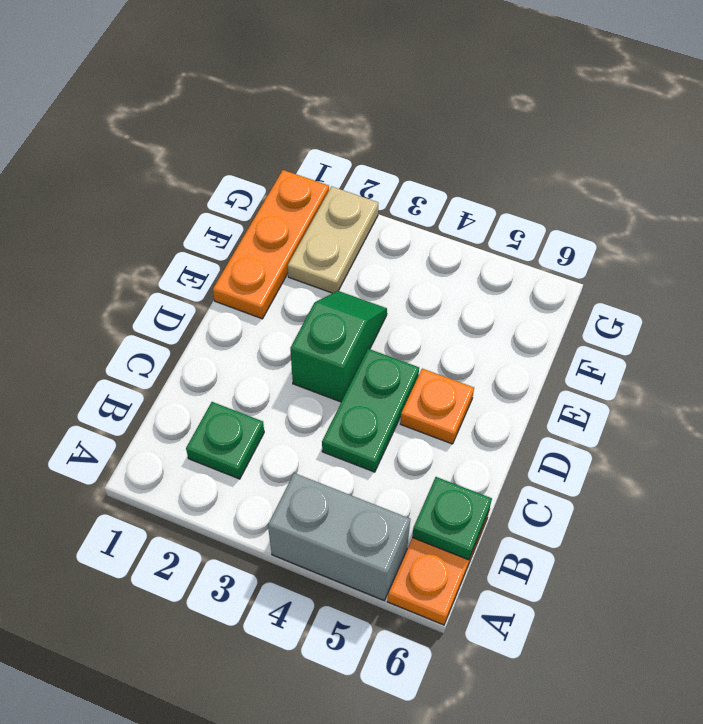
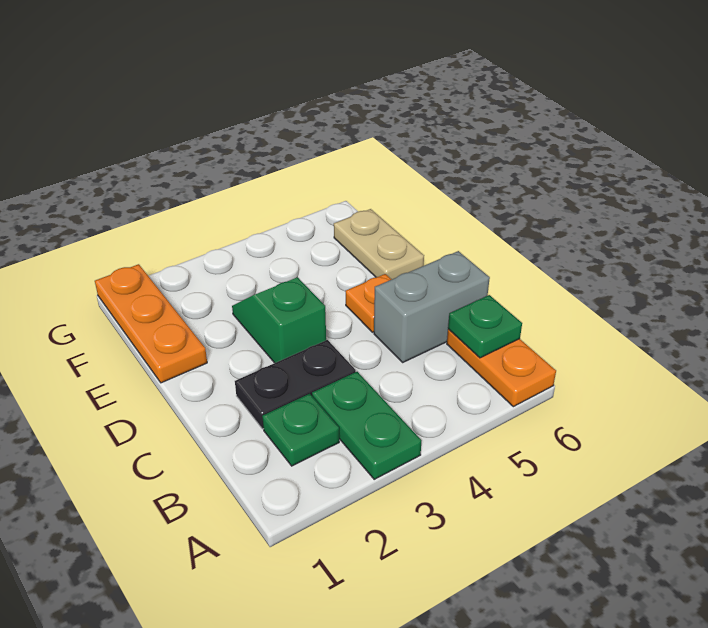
grey 1x2 brick [268,473,410,601] -> grey 1x2 brick moved to [374,251,490,362]
none -> black 1x2 plate [235,340,356,429]
green 1x2 plate [322,349,419,472] -> green 1x2 plate moved to [312,372,422,479]
tan 1x2 plate [288,187,378,293] -> tan 1x2 plate moved to [334,209,424,279]

